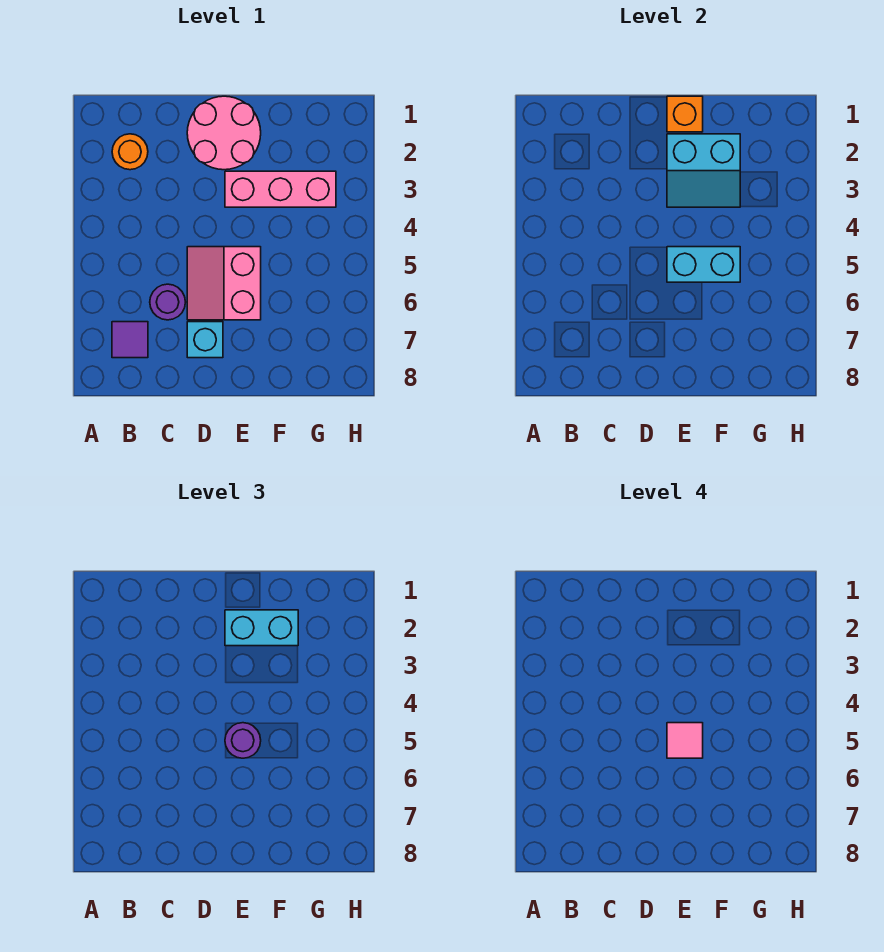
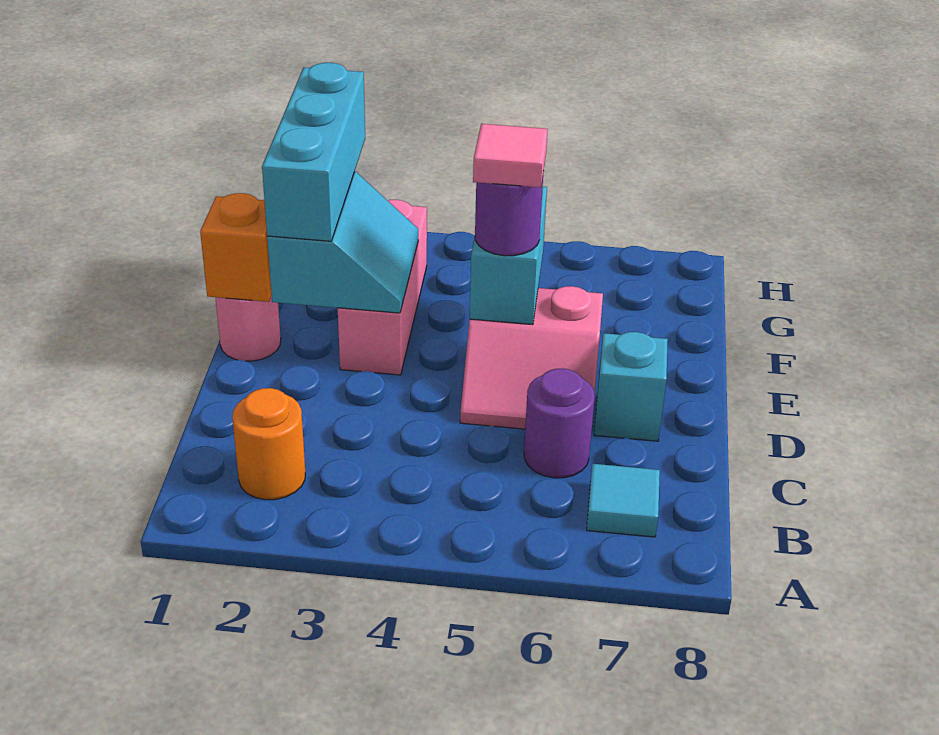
purple 1x1 tile [112,322,148,358] -> cyan 1x1 tile [587,464,660,537]
pink 2x2 round brick [187,96,261,170] -> pink 1x1 round brick [215,295,281,361]
cyan 1x2 brick [225,610,298,646] -> cyan 1x3 brick [262,63,365,241]

